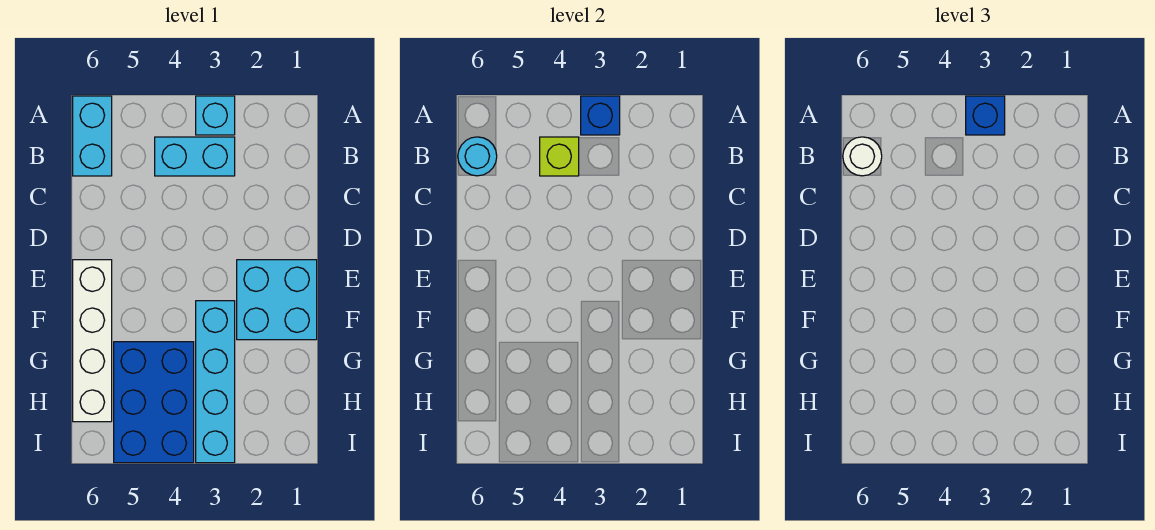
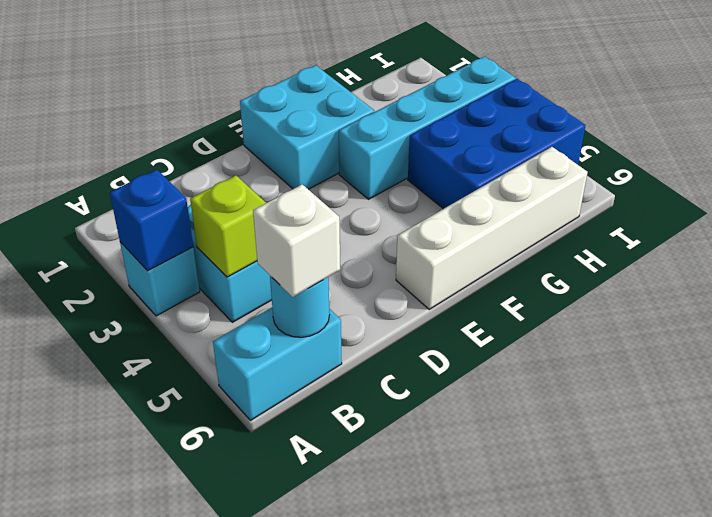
blue 1x1 brick [966,96,1005,135] -> none
white 1x1 round brick [843,137,882,176] -> white 1x1 brick [253,184,340,297]

